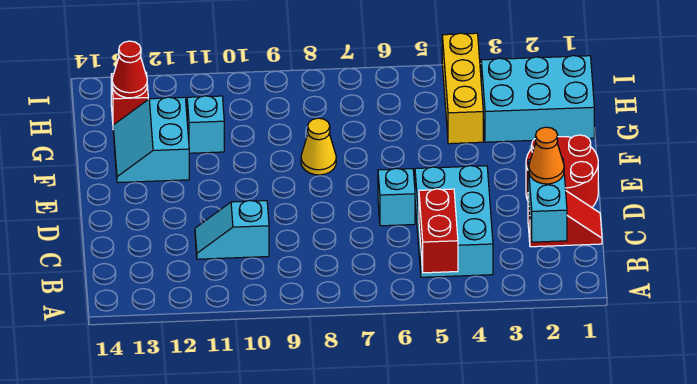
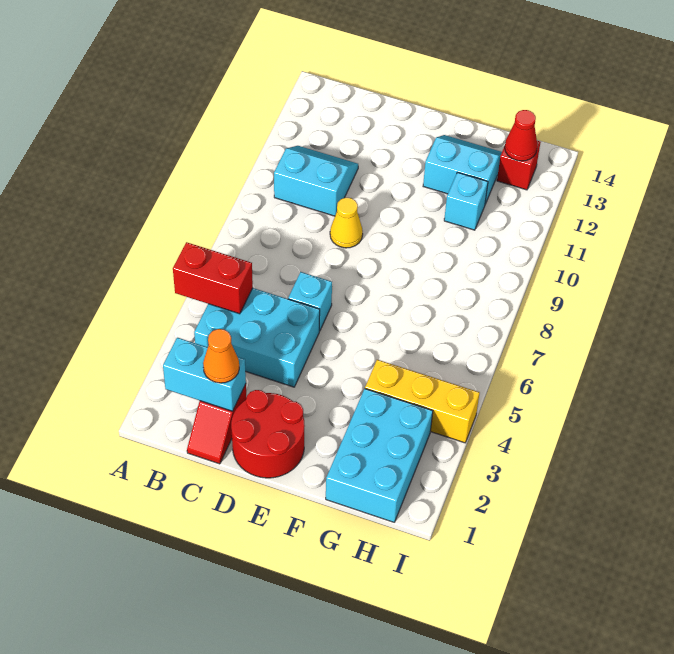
cyan 1x2 slope [195,200,269,259] -> cyan 2x2 slope [274,146,358,216]
yellow 1x1 cone [301,118,336,175] -> yellow 1x1 cone moved to [330,198,363,248]

